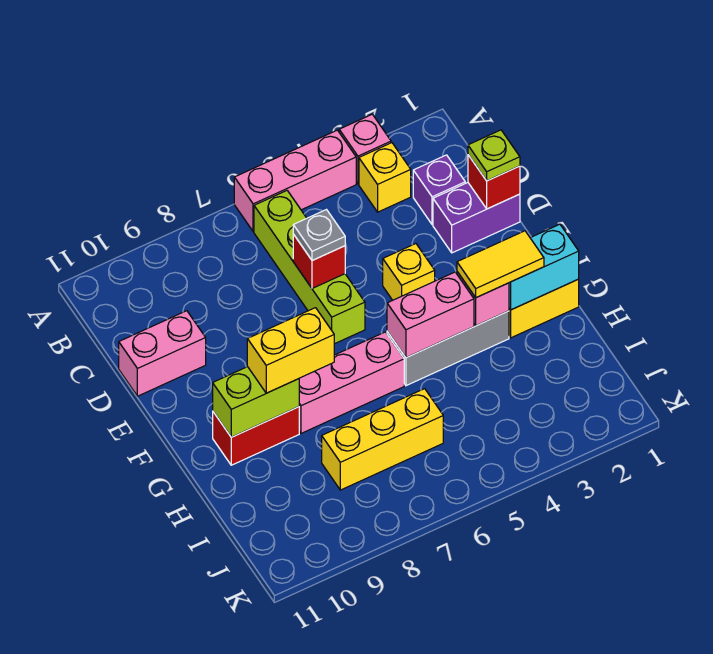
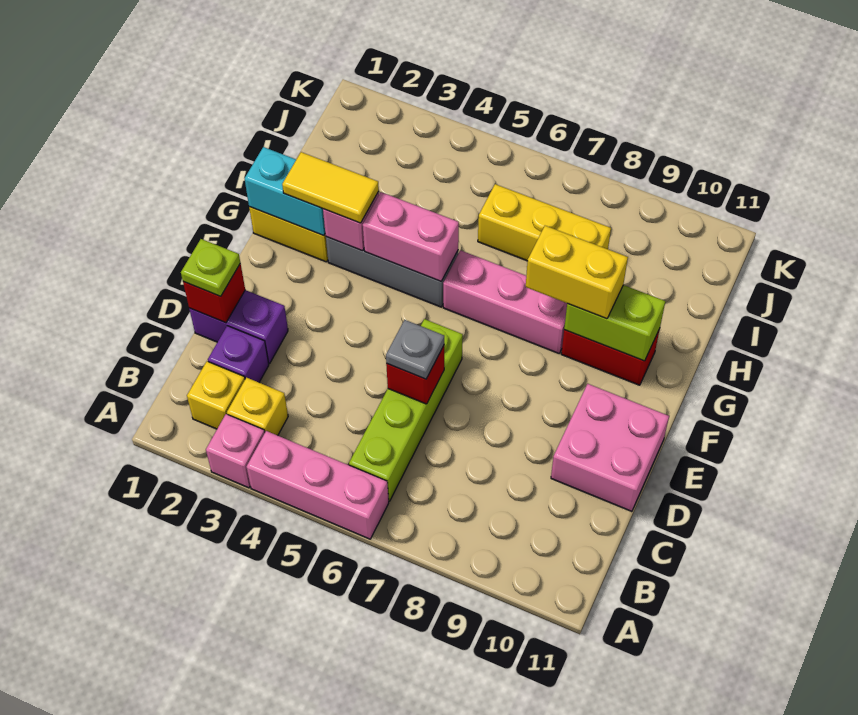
pink 1x2 brick [119,311,206,396] -> pink 2x2 brick [551,384,669,511]
yellow 1x1 brick [383,244,435,300] -> yellow 1x1 brick moved to [187,361,245,429]

